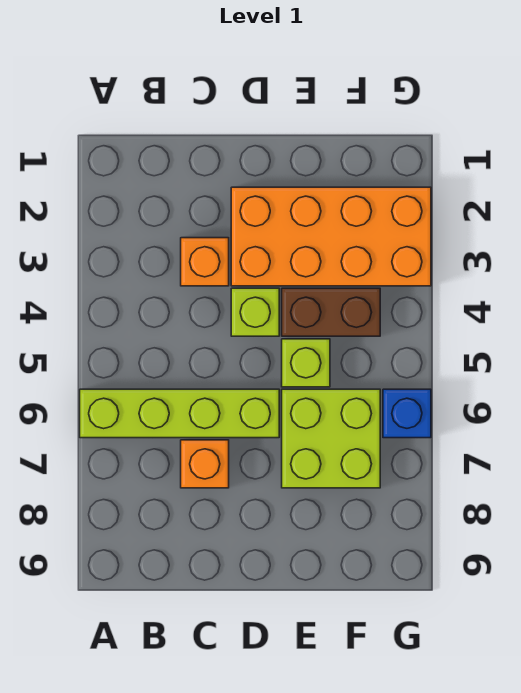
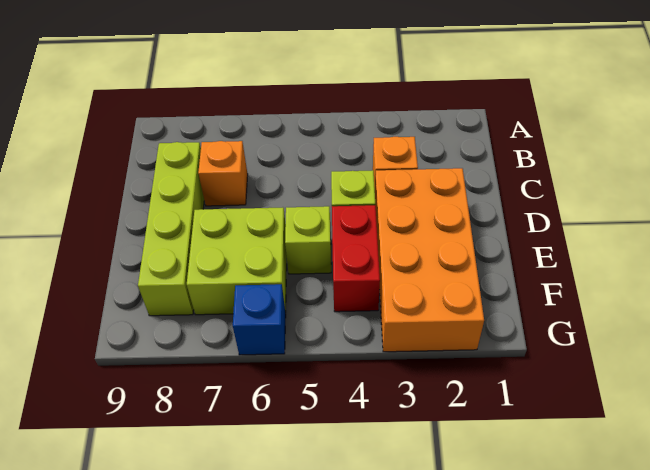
lime 1x4 brick [80,389,279,438] -> lime 1x4 brick moved to [138,142,204,316]
brown 1x2 brick [282,288,380,336] -> red 1x2 brick [332,205,380,312]

